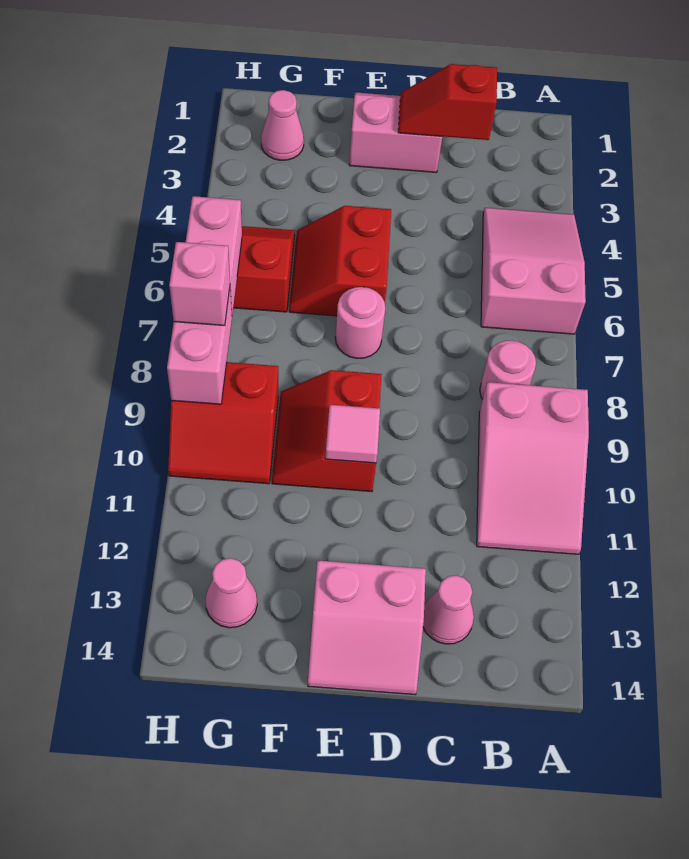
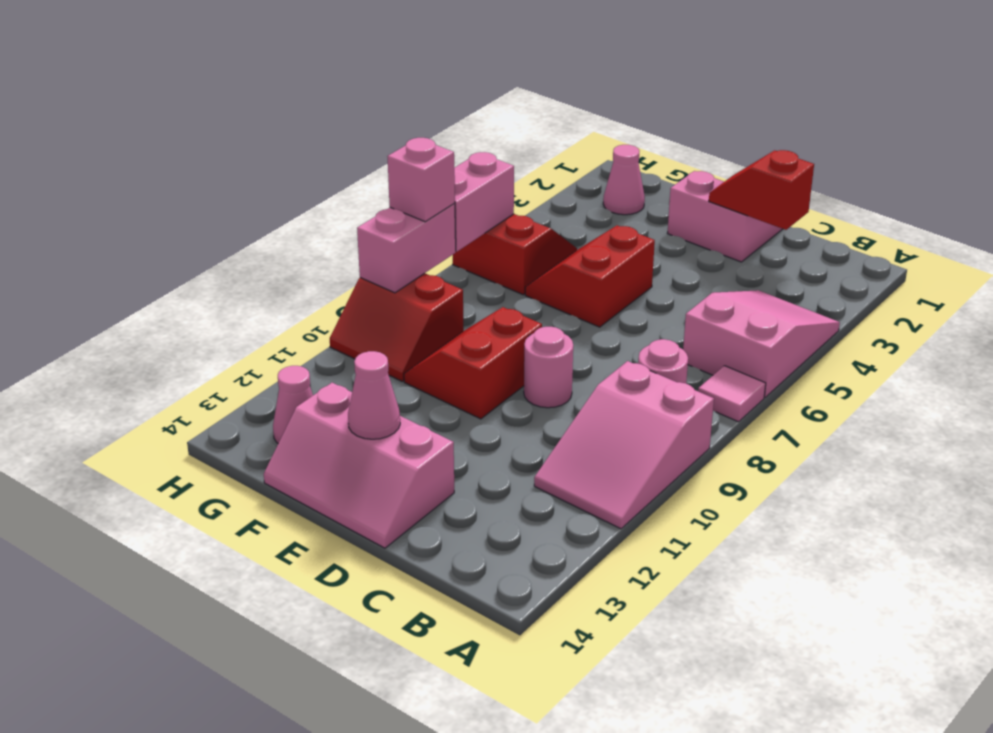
pink 1x1 cone [423,575,474,644] -> pink 1x1 cone moved to [348,351,400,439]
pink 2x2 slope [308,560,426,695] -> pink 2x3 slope [264,383,454,548]
pink 1x1 round brick [336,287,385,358] -> pink 1x1 round brick moved to [524,327,573,408]
pink 1x1 tile [325,405,380,463] -> pink 1x1 tile moved to [698,366,766,422]

